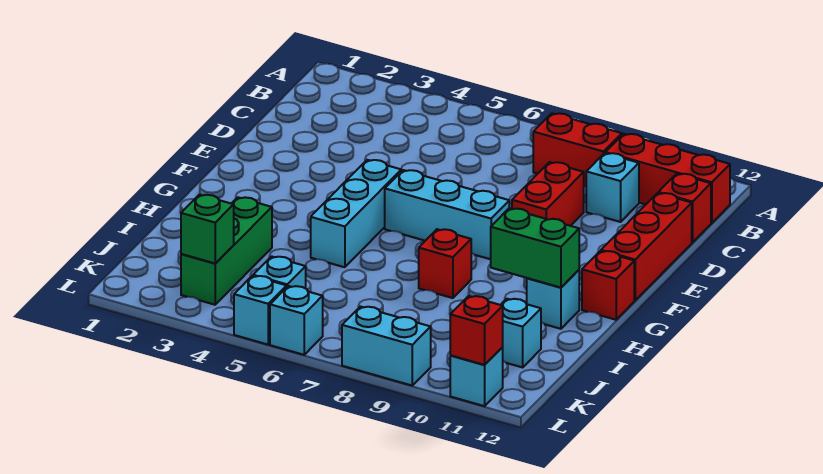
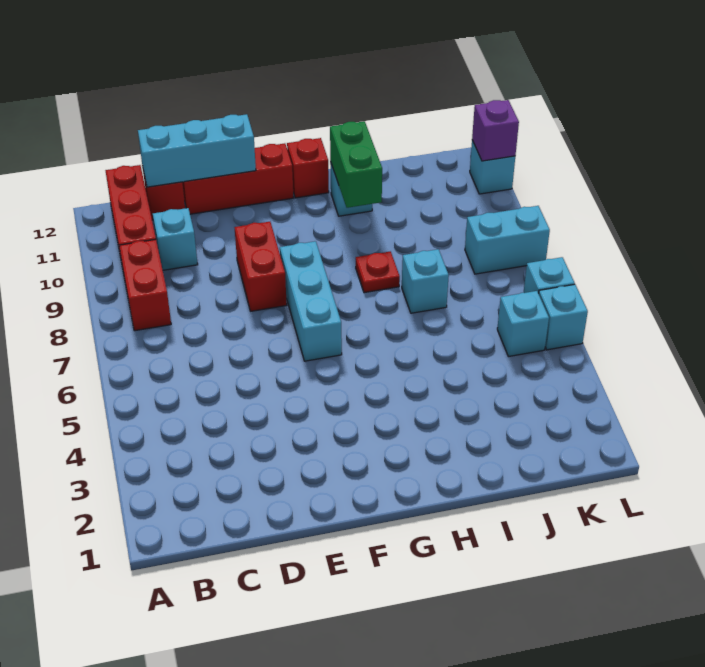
red 1x2 brick [512,162,584,226] -> red 1x2 brick turned to [234,222,287,311]
cyan 1x3 brick [311,160,401,267] -> cyan 1x3 brick moved to [138,114,256,187]
red 1x1 brick [419,229,471,298] -> red 1x1 plate [356,251,400,293]
green 1x3 brick [181,197,272,305] -> none
cyan 1x1 brick [501,299,541,367] -> cyan 1x1 brick moved to [402,249,449,313]
green 1x1 brick [181,195,234,263] -> none
cyan 1x2 brick [342,307,431,385] -> cyan 1x2 brick turned to [465,206,550,274]
red 1x1 brick [450,296,503,365] -> purple 1x1 brick [472,100,519,161]

